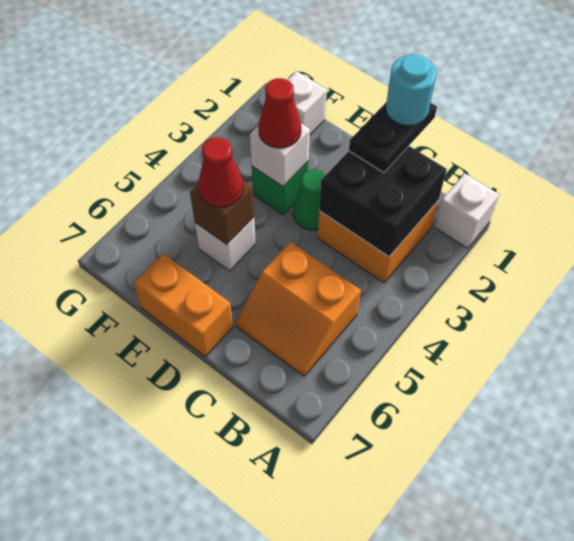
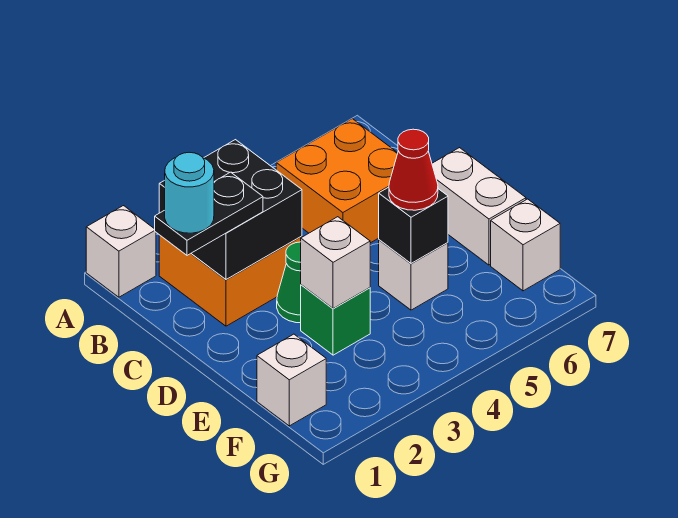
orange 2x2 slope [236,242,361,376] -> orange 2x2 brick [276,119,397,243]
orange 1x2 brick [134,254,233,357] -> white 1x2 brick [432,148,526,265]
red 1x1 cone [258,78,301,148] -> none
brown 1x1 brick [190,180,254,244] -> black 1x1 brick [379,187,448,263]
none -> white 1x1 brick [491,199,560,291]

